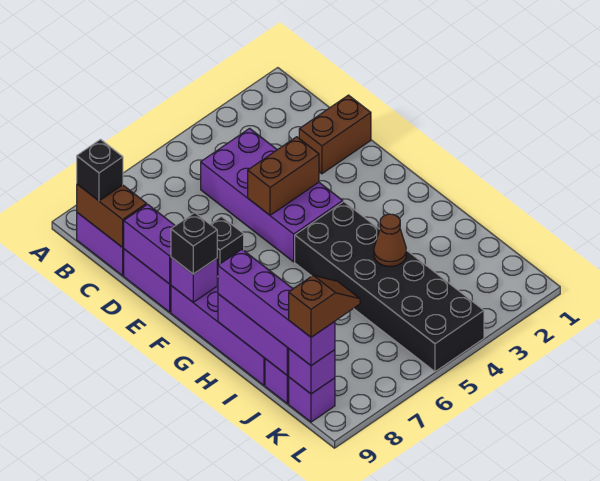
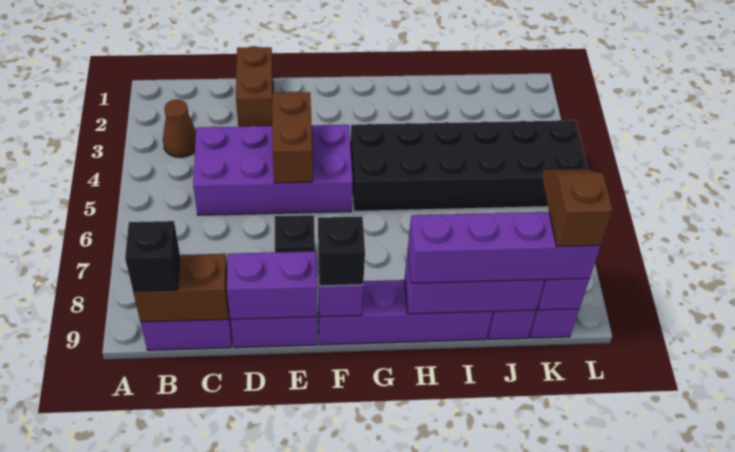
brown 1x1 cone [374,214,406,267] -> brown 1x1 cone moved to [163,99,196,157]

